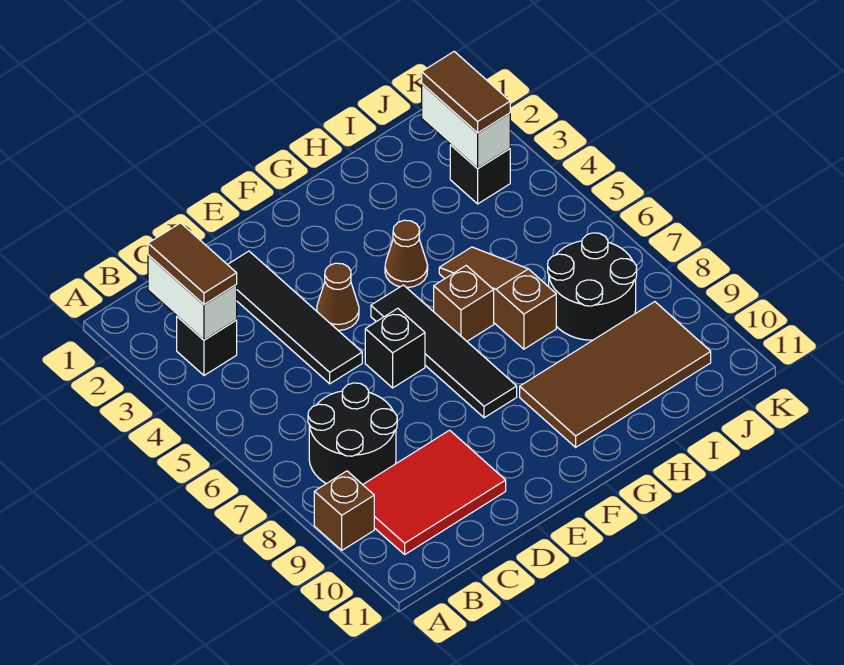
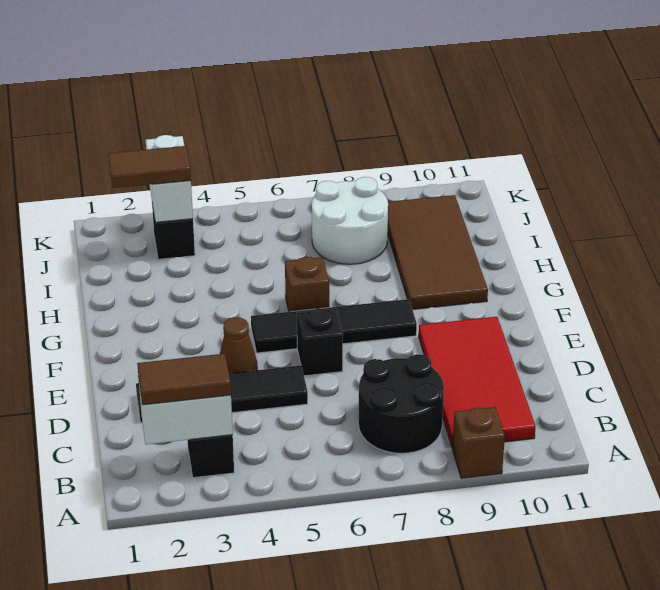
red 2x3 tile [363,430,506,554] -> red 2x4 tile [419,317,536,447]
brown 1x1 cone [385,220,428,288] -> none
brown 1x3 slope [439,247,556,349] -> none
black 2x2 round brick [548,233,637,340] -> white 2x2 round brick [312,177,388,264]
white 1x2 brick [422,84,510,169] -> white 1x2 brick turned to [146,135,193,222]

